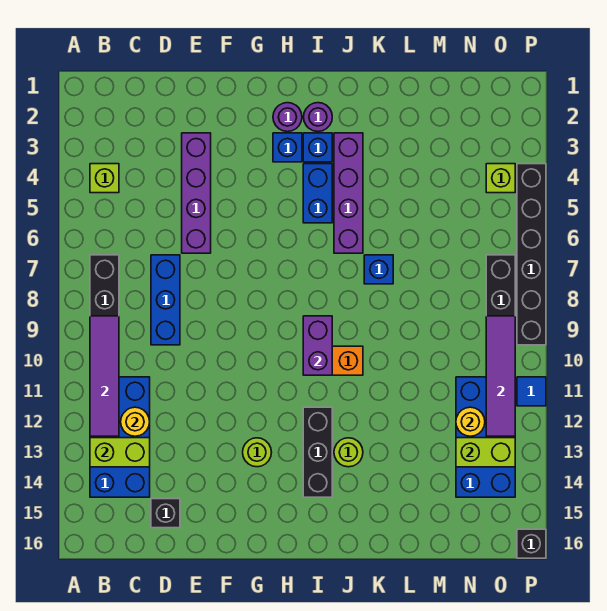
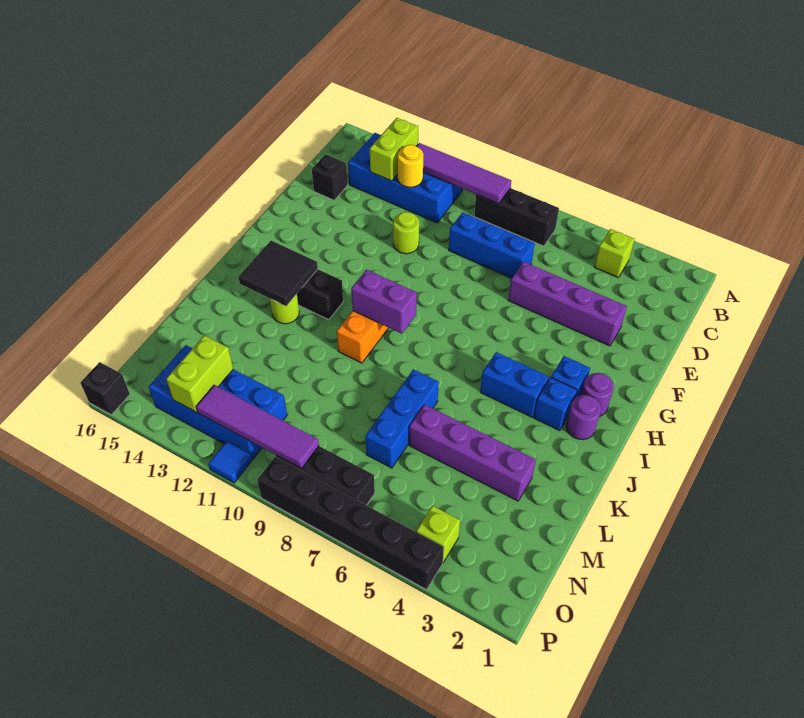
lime 1x1 round brick [243,438,272,467] -> lime 1x1 round brick moved to [393,212,419,254]
none -> black 2x2 tile [238,241,318,306]
purple 1x4 brick [334,133,363,253] -> purple 1x4 brick moved to [409,405,536,501]
blue 1x1 brick [364,255,393,284] -> blue 1x3 brick [366,369,439,468]
yellow 1x1 round brick [456,407,485,436] -> none

